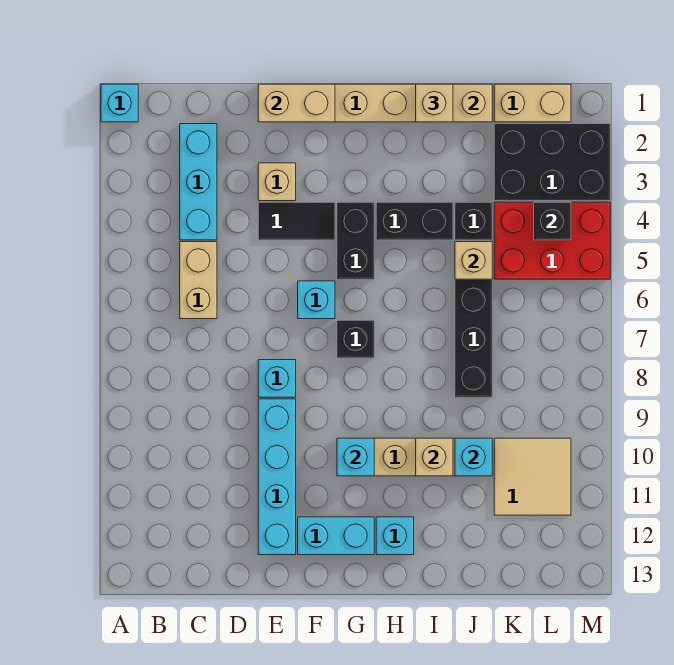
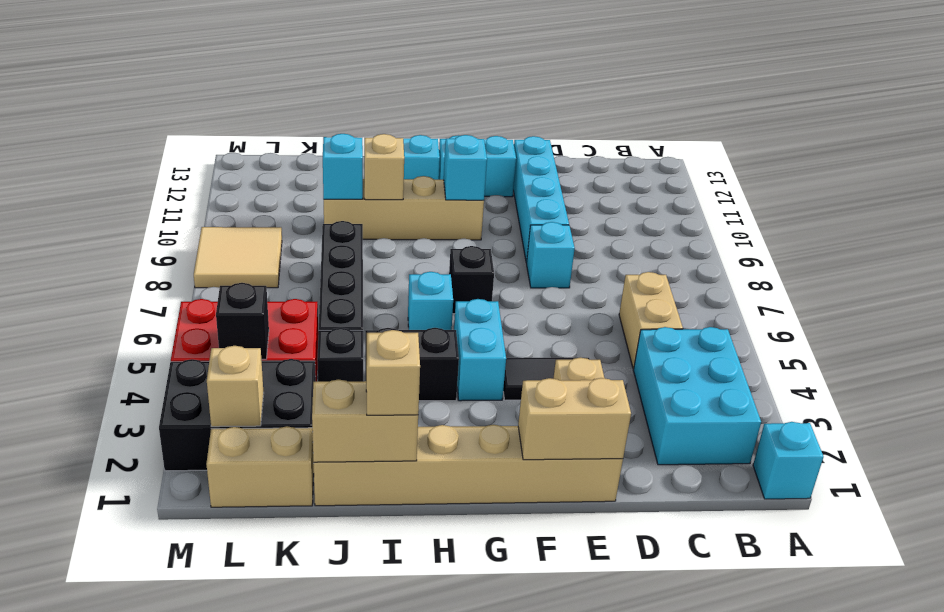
cyan 1x3 brick [180,124,217,240] -> cyan 2x3 brick [634,327,761,465]
cyan 1x1 brick [298,281,335,319] -> cyan 1x1 brick moved to [408,272,453,330]
black 1x2 brick [337,202,374,279] -> cyan 1x2 brick [454,299,506,401]
tan 1x1 brick [455,242,492,279] -> tan 1x1 brick moved to [207,346,264,427]
tan 2x2 tile [494,438,571,515] -> tan 2x2 tile moved to [194,227,282,288]

